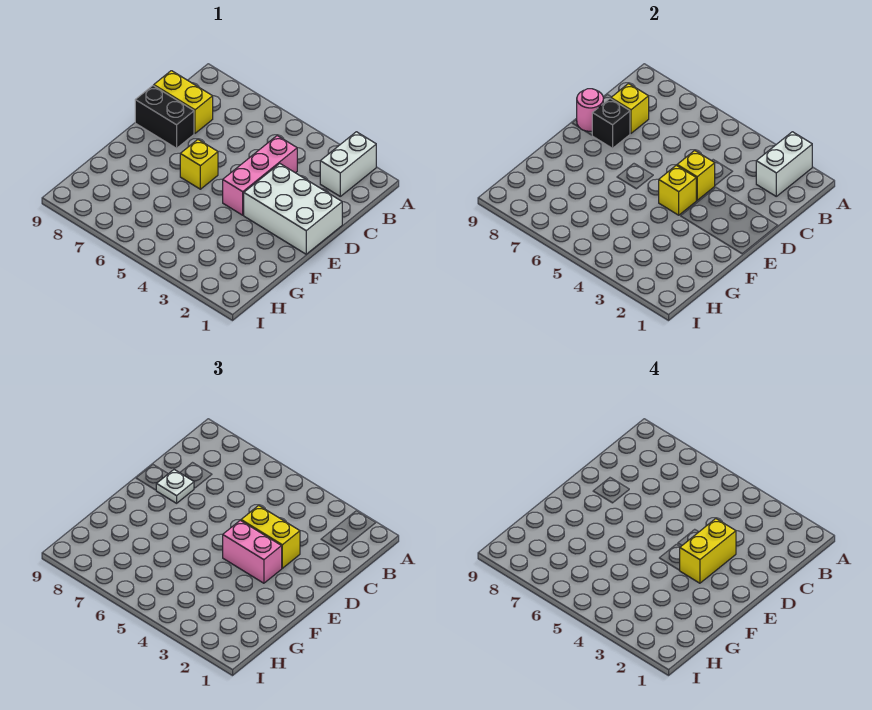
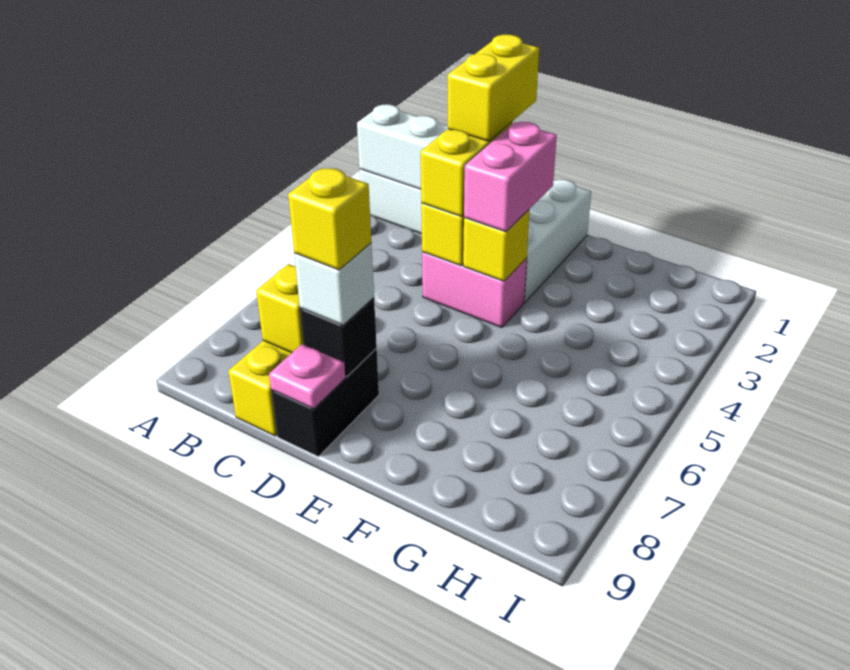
pink 1x3 brick [223,136,297,215] -> pink 1x2 brick [422,252,527,328]
yellow 1x2 brick [679,519,736,583] -> yellow 1x2 brick turned to [448,35,539,141]
white 1x1 plate [156,470,194,503] -> white 1x1 brick [294,243,374,325]
pink 1x1 round brick [577,89,603,131] -> pink 1x1 plate [269,344,345,409]
yellow 1x1 brick [180,140,218,189] -> yellow 1x1 brick moved to [288,168,371,270]

